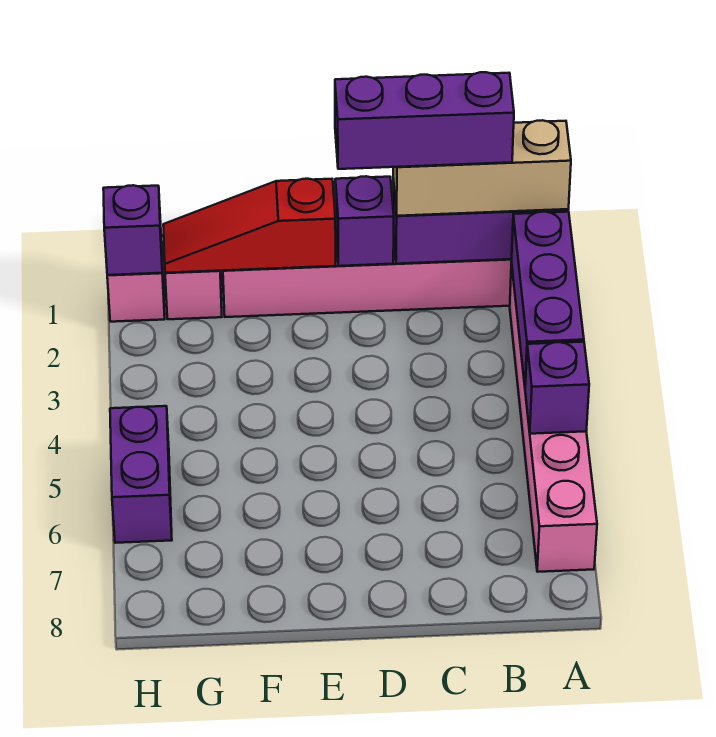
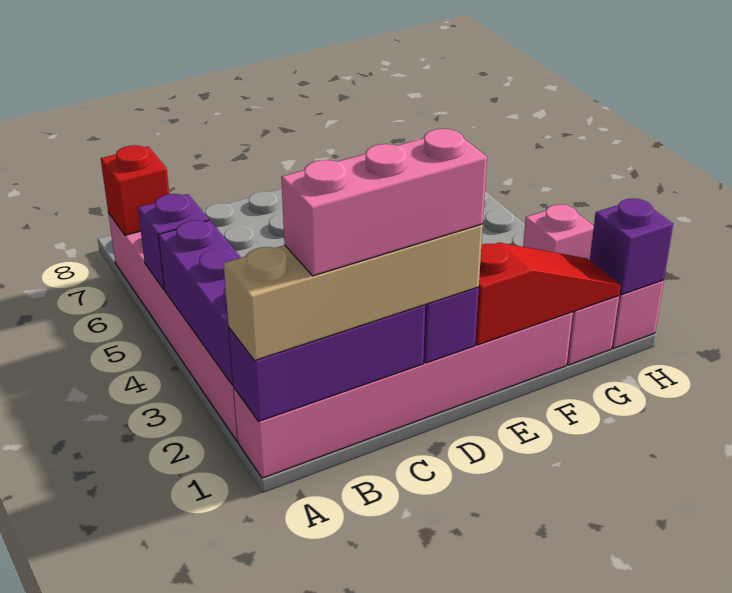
tan 1x3 brick [393,120,571,216] -> tan 1x4 brick [224,224,483,361]
none -> red 1x1 brick [101,145,169,235]
purple 1x3 brick [335,72,514,169] -> pink 1x3 brick [281,129,487,276]
none -> pink 1x1 brick [523,204,594,260]
purple 1x2 brick [110,406,172,543] -> none

